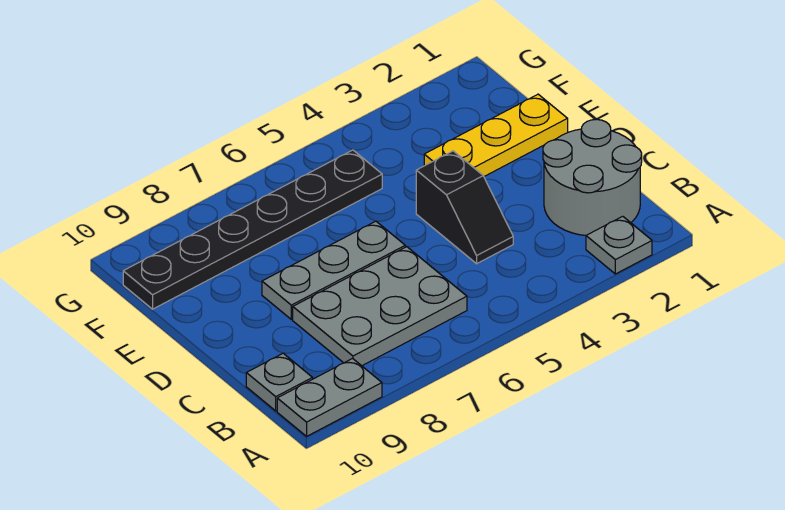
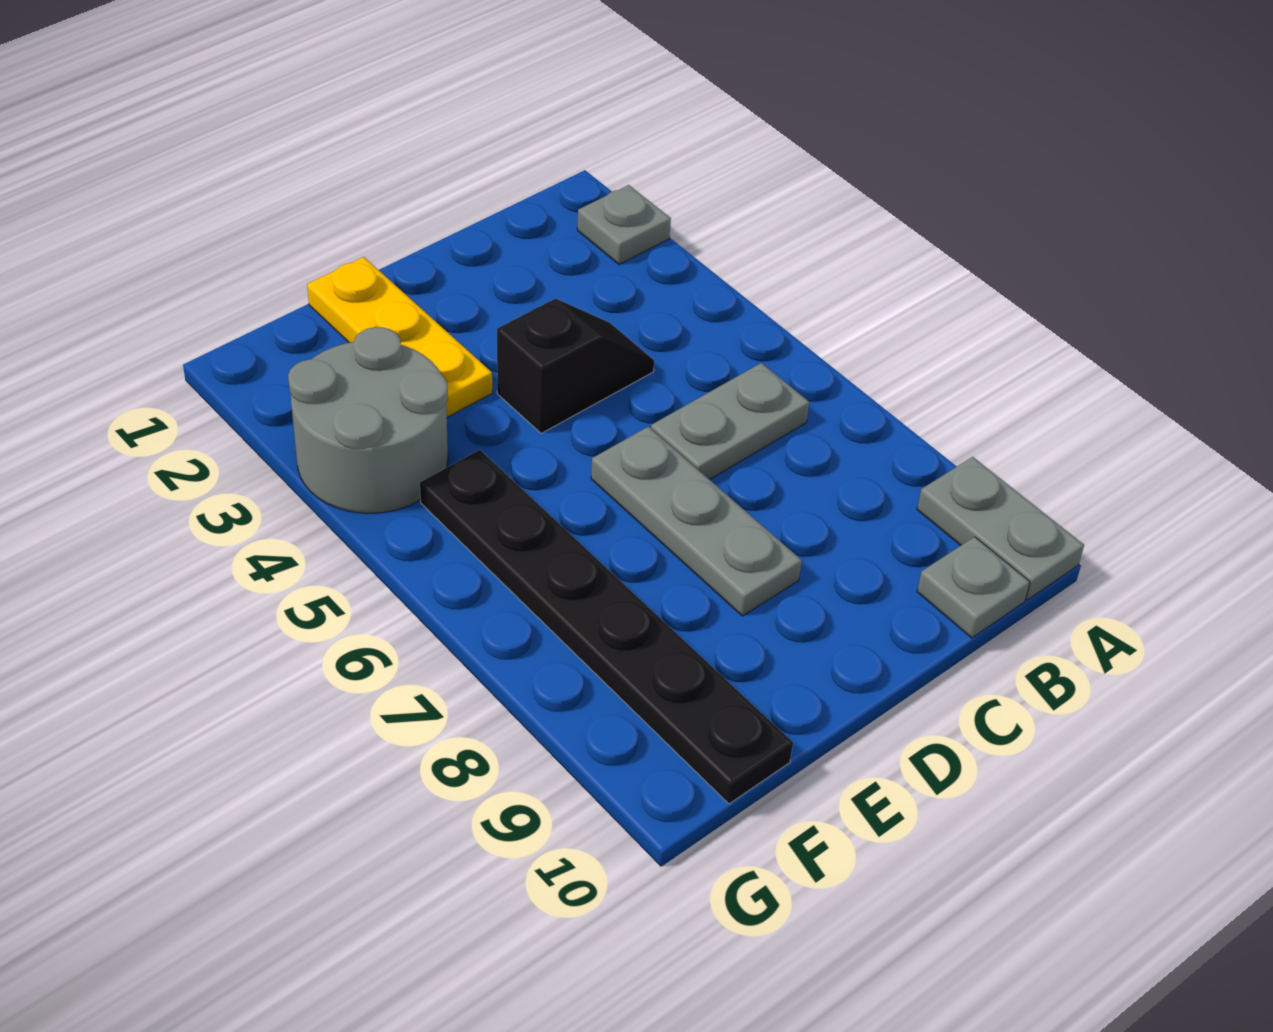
grey 2x2 round brick [543,119,642,235] -> grey 2x2 round brick moved to [288,327,448,513]
grey 2x3 plate [293,247,467,366] -> grey 1x2 plate [651,363,809,480]

